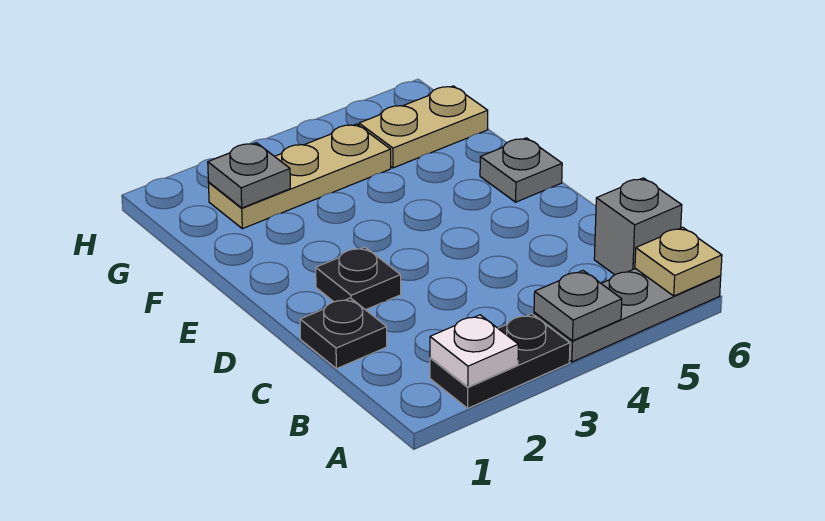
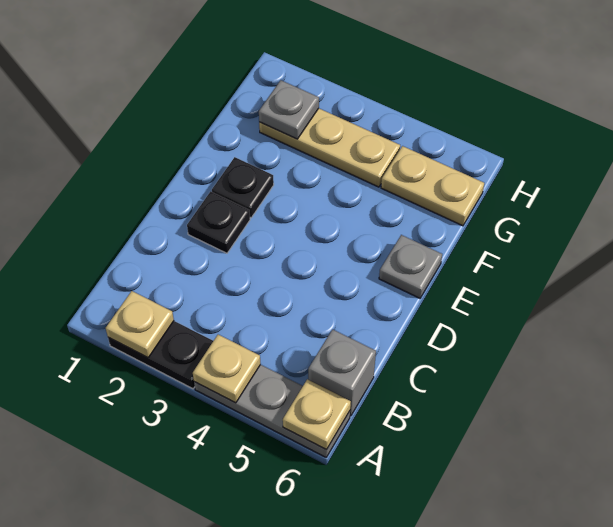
white 1x1 plate [430,315,518,387] -> tan 1x1 plate [106,291,174,358]
grey 1x1 plate [534,271,622,341] -> tan 1x1 plate [193,335,261,403]
black 1x1 plate [300,298,387,369] -> black 1x1 plate moved to [212,157,274,218]

